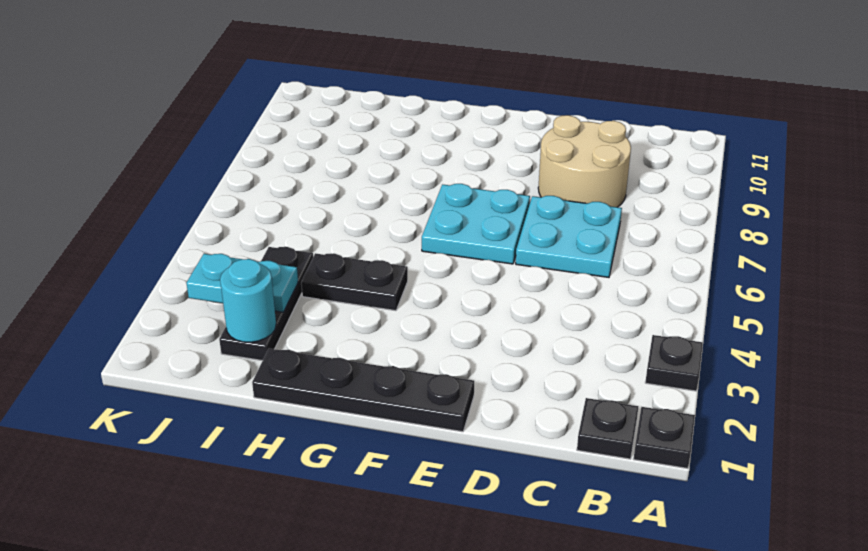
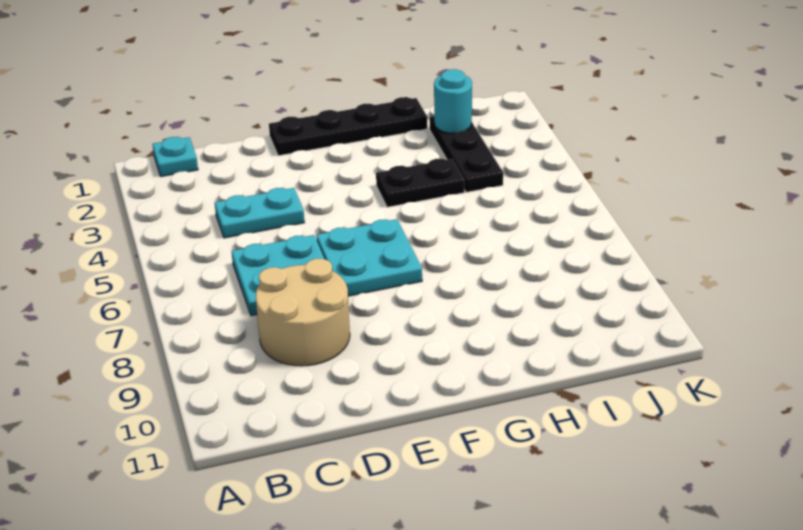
black 1x1 plate [634,407,695,468] -> none
black 1x1 plate [645,335,703,391] -> none
black 1x1 plate [577,398,638,459] -> cyan 1x1 plate [153,137,198,177]
cyan 1x2 plate [186,254,298,312] -> cyan 1x2 plate moved to [215,188,304,238]

